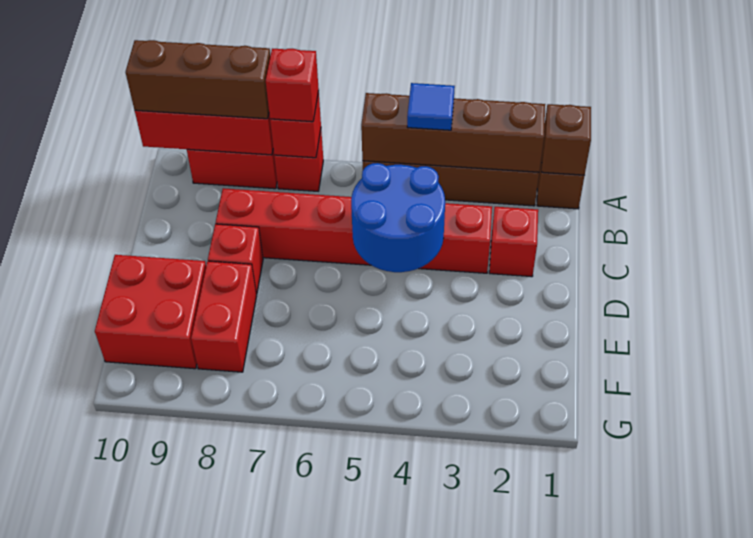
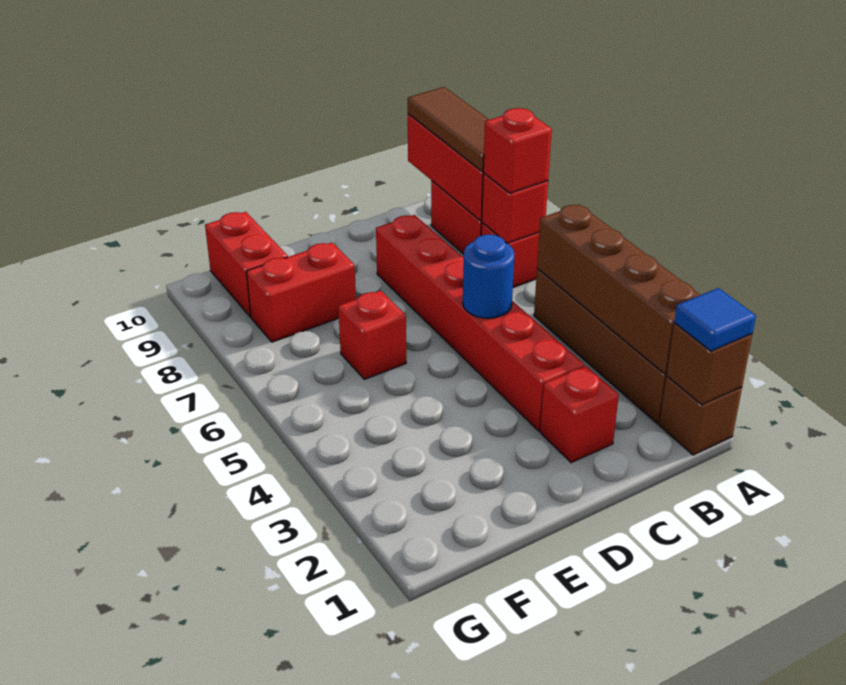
blue 1x1 tile [407,83,455,130] -> blue 1x1 tile moved to [674,288,756,351]
brown 1x3 brick [125,40,271,119] -> brown 1x3 tile [408,87,489,172]
blue 2x2 round brick [351,163,445,272] -> blue 1x1 round brick [463,234,514,318]
red 1x1 brick [208,224,263,294] -> red 1x1 brick moved to [338,291,406,379]
red 2x2 brick [95,255,206,369] -> red 1x2 brick [205,212,288,317]

